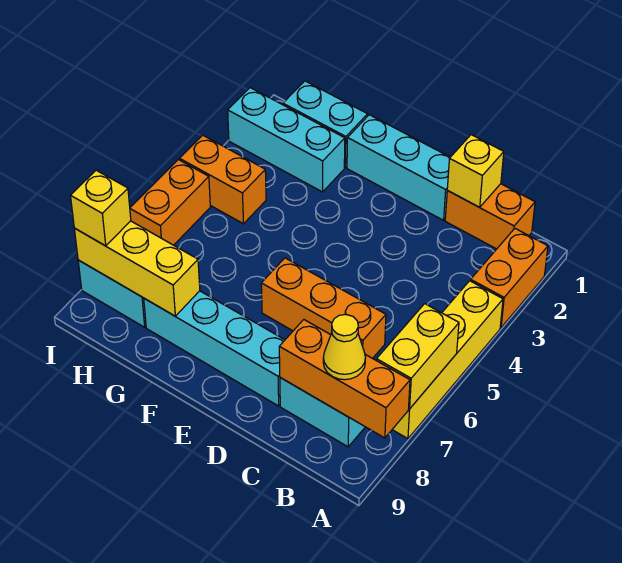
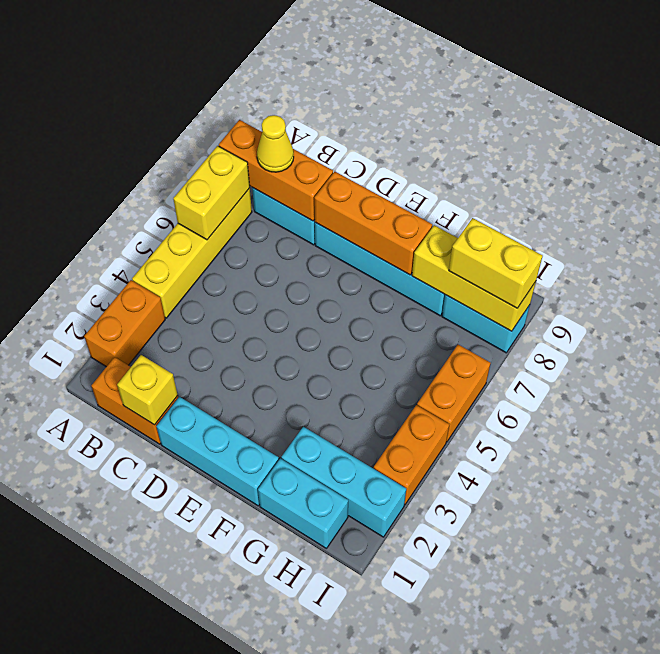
orange 1x3 brick [261,258,386,358] -> orange 1x3 brick moved to [314,172,432,275]
orange 1x2 brick [180,135,266,224] -> orange 1x2 brick turned to [374,405,449,504]
yellow 1x1 brick [71,170,131,246] -> yellow 1x2 brick [449,218,543,308]

